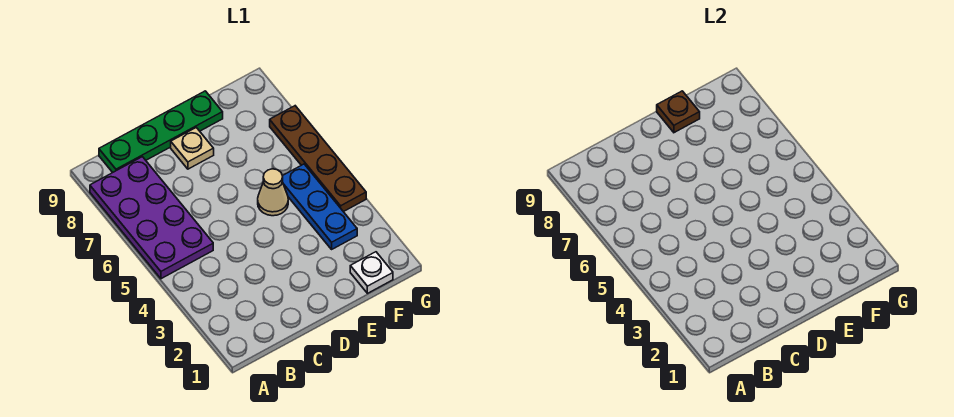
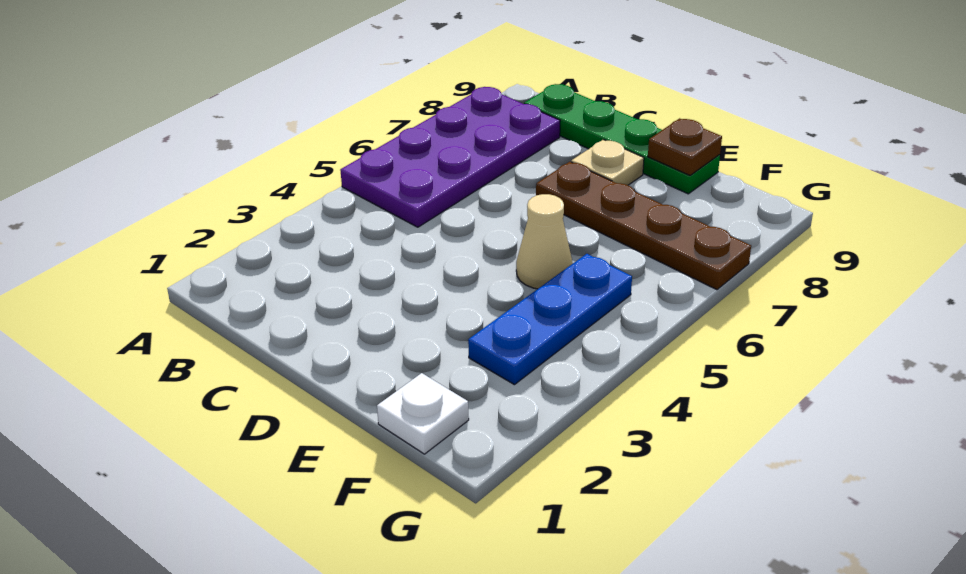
brown 1x4 plate [270,106,366,212] -> brown 1x4 plate turned to [536,162,751,290]

